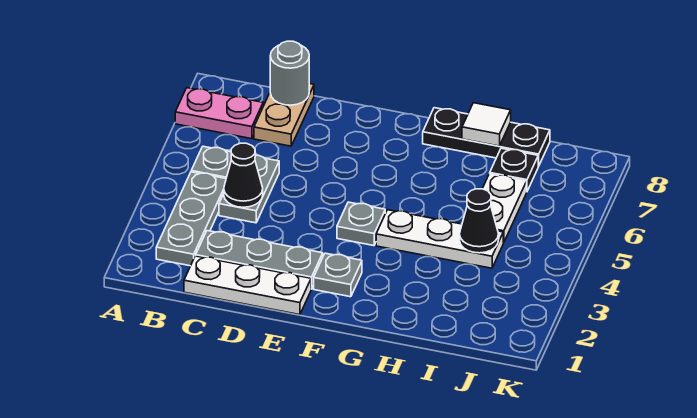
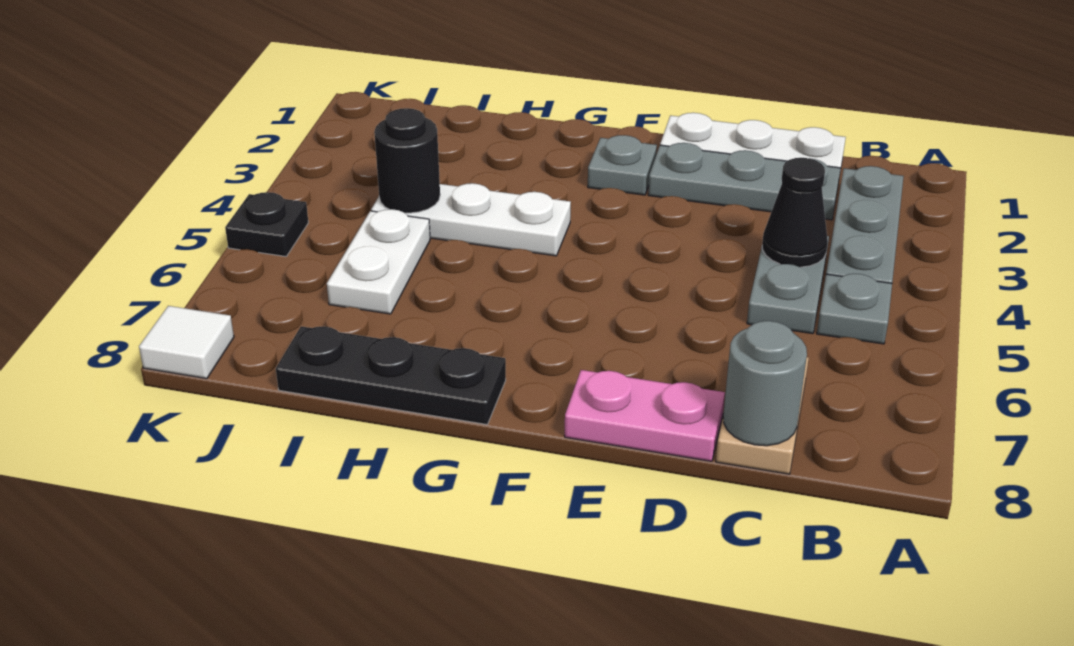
pink 1x2 plate [175,88,263,139] -> pink 1x2 plate moved to [565,370,725,461]
grey 1x1 plate [337,202,385,246] -> none
white 1x1 tile [462,103,511,146] -> white 1x1 tile moved to [139,306,234,379]
black 1x1 cone [460,189,499,253] -> black 1x1 round brick [374,108,440,213]
black 1x1 plate [490,148,538,191] -> black 1x1 plate moved to [225,192,308,256]

